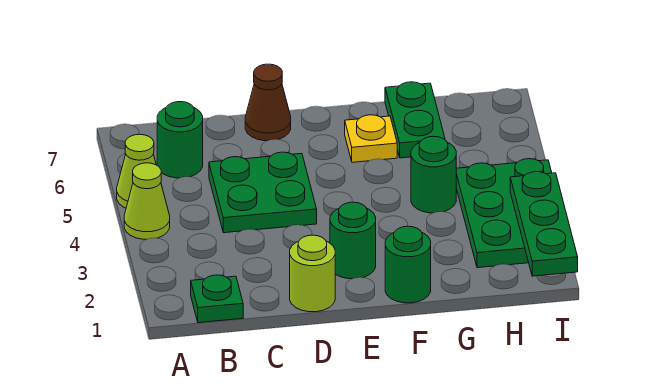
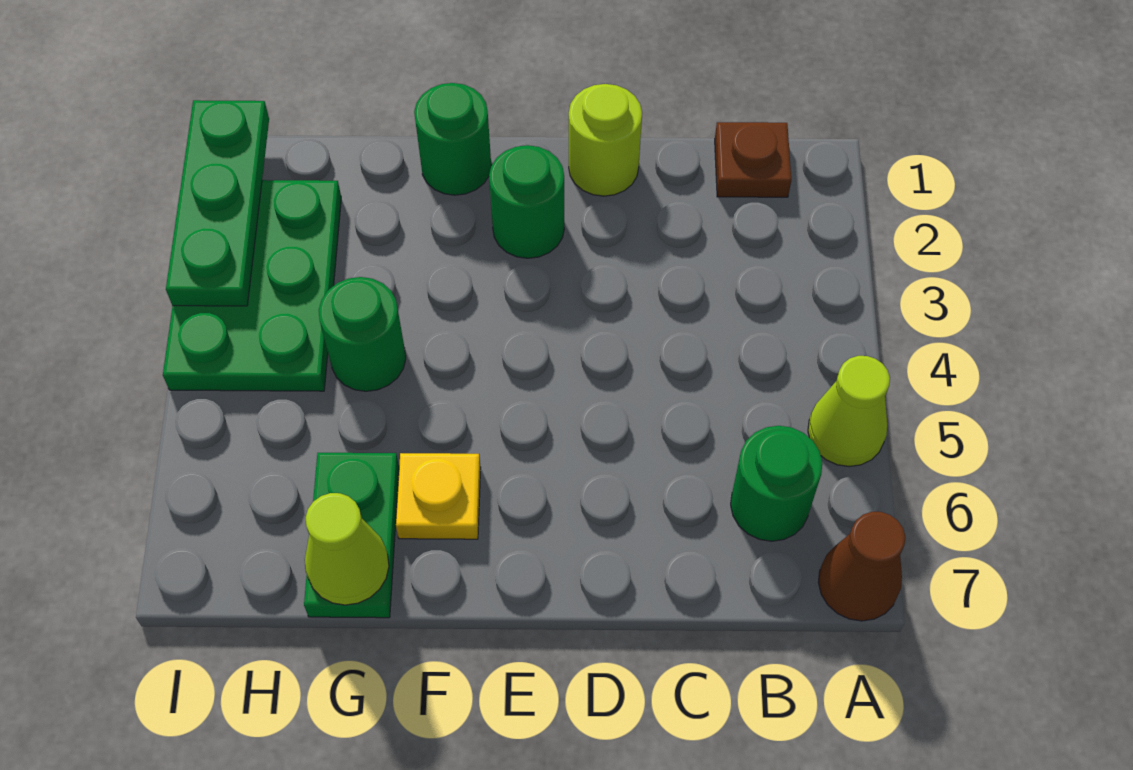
lime 1x1 cone [124,163,170,239] -> lime 1x1 cone moved to [305,493,389,605]
green 1x1 plate [191,275,243,323] -> brown 1x1 plate [715,122,791,197]
green 2x2 plate [209,152,317,233] -> none
brown 1x1 cone [245,64,291,141] -> brown 1x1 cone moved to [818,512,905,621]

